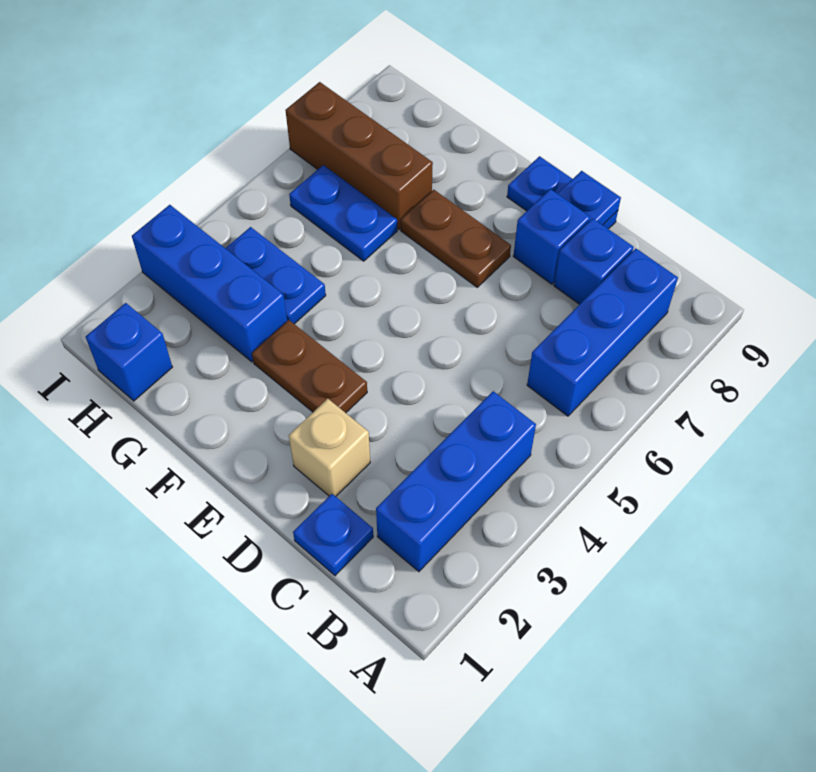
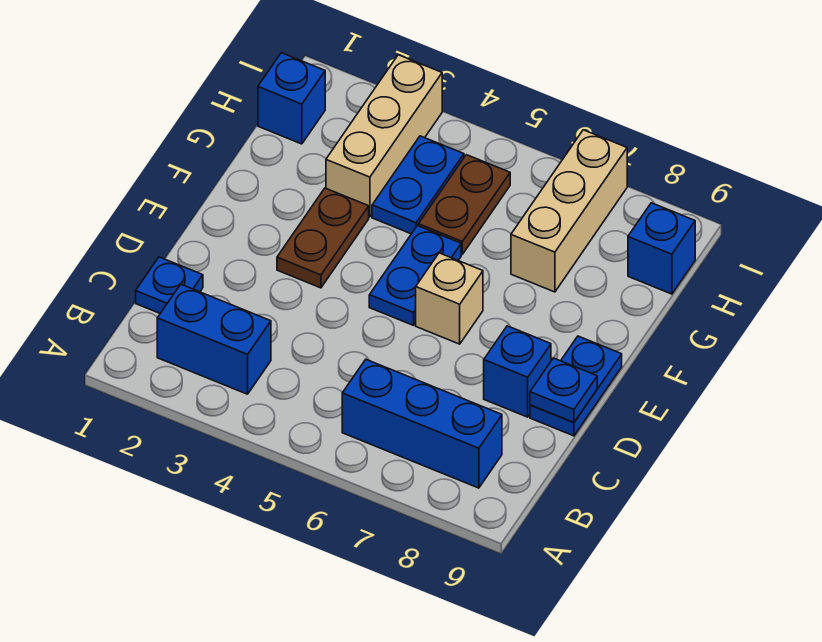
blue 1x3 brick [376,391,536,572] -> blue 1x2 brick [157,284,271,394]
blue 1x1 brick [554,218,634,304] -> blue 1x1 brick moved to [628,203,695,294]
tan 1x1 brick [289,399,370,496] -> tan 1x1 brick moved to [416,253,483,344]
brown 1x2 plate [401,190,511,287] -> brown 1x2 plate moved to [418,155,510,254]
blue 1x3 brick [132,205,287,362] -> tan 1x3 brick [326,55,442,217]
blue 1x2 plate [289,165,397,261] -> blue 1x2 plate moved to [369,226,461,325]
brown 1x3 brick [286,82,433,229] -> tan 1x3 brick [511,130,627,292]

